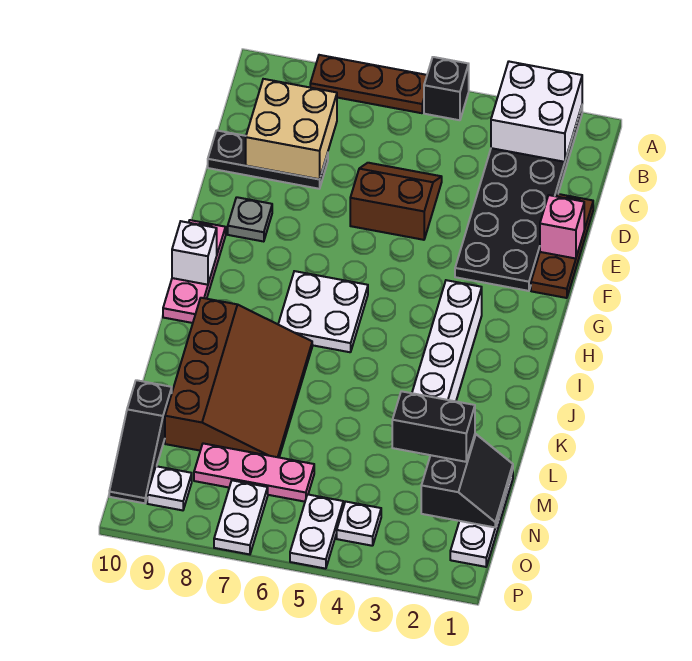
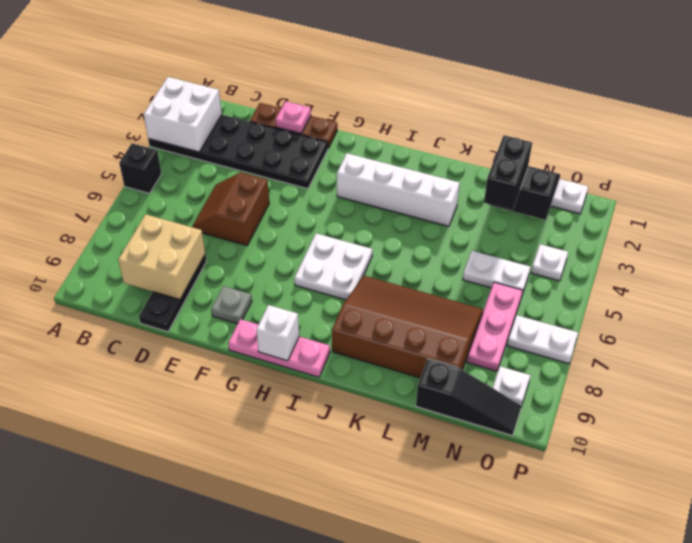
brown 1x3 plate [310,55,427,113] -> none
pink 1x1 brick [540,195,584,259] -> pink 1x1 plate [276,101,311,134]
white 1x2 plate [290,495,343,569] -> white 1x2 plate moved to [463,251,530,294]

